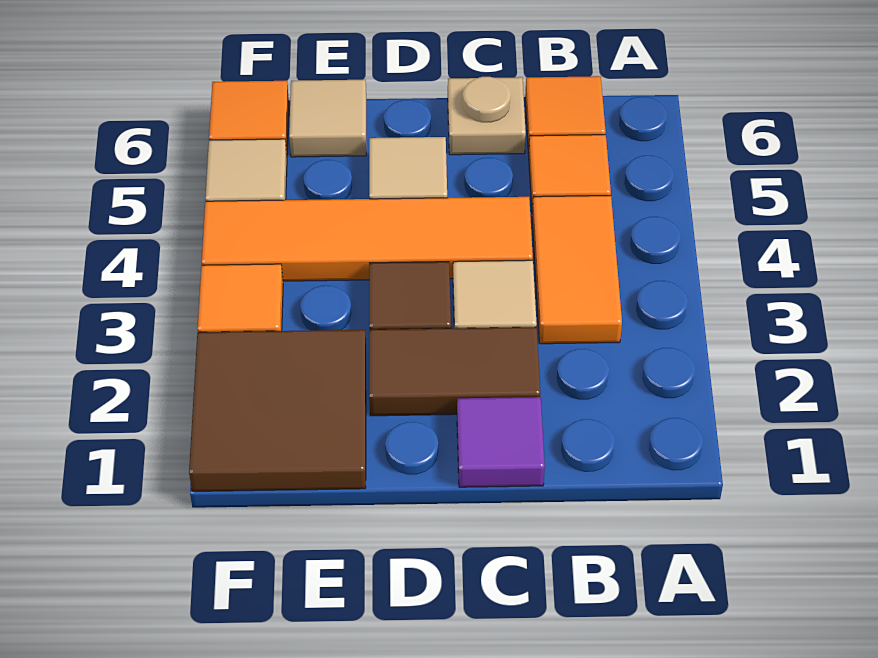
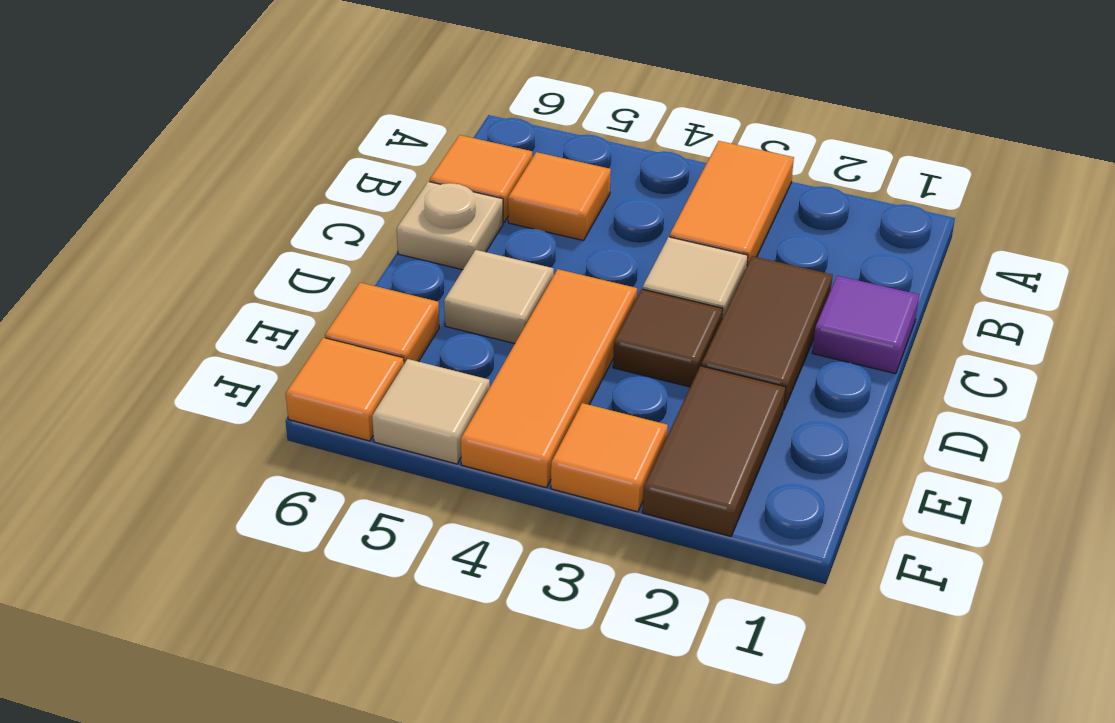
orange 1x2 tile [532,196,622,344] -> orange 1x2 tile turned to [670,141,794,265]
orange 1x4 tile [202,197,533,281] -> orange 1x3 tile [461,269,637,488]
brown 2x2 tile [189,330,366,491] -> brown 1x2 tile [642,366,786,536]
tan 1x1 tile [289,80,366,157] -> orange 1x1 tile [325,283,439,364]

